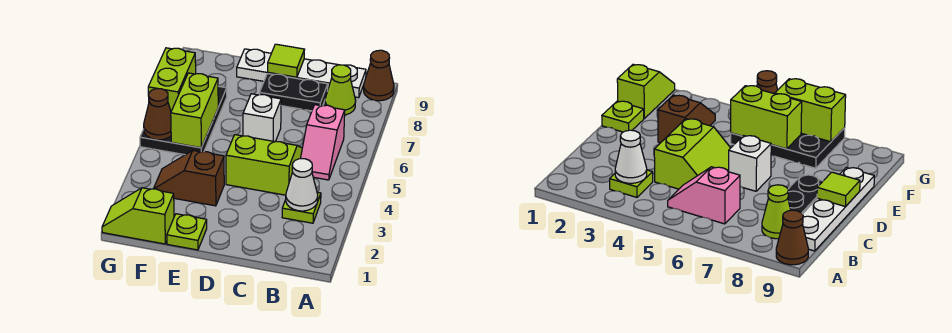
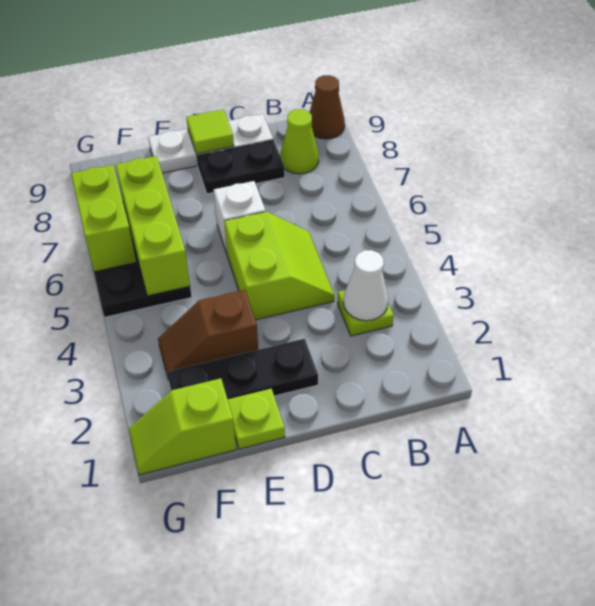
pink 1x2 slope [300,105,345,180] -> none
white 1x4 plate [237,49,366,98] -> white 1x3 plate [148,114,273,173]
lime 2x2 slope [226,135,302,195] -> lime 2x2 slope turned to [224,212,335,320]
none -> black 1x3 plate [167,339,318,399]
lime 1x2 brick [171,73,218,148] -> lime 1x3 brick [116,156,190,296]
brown 1x1 cone [144,89,171,140] -> none

